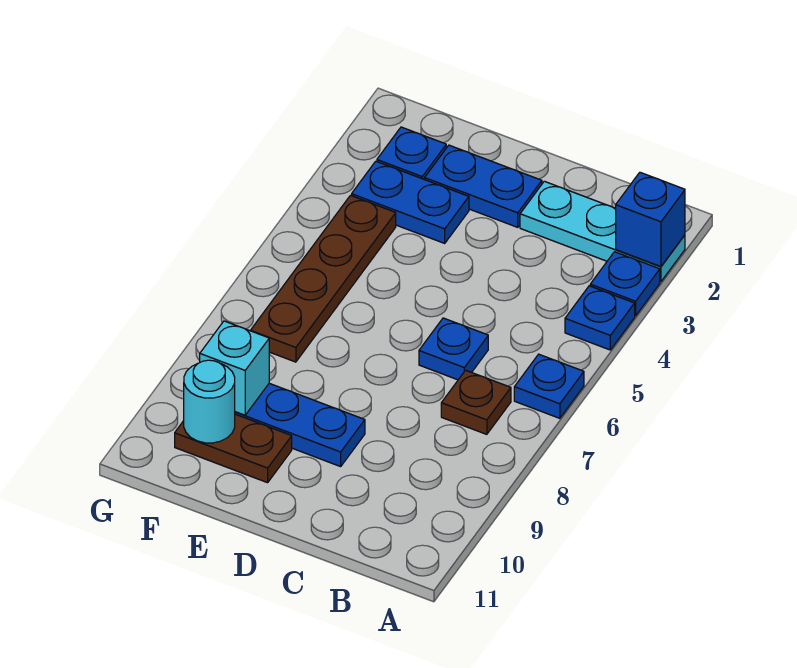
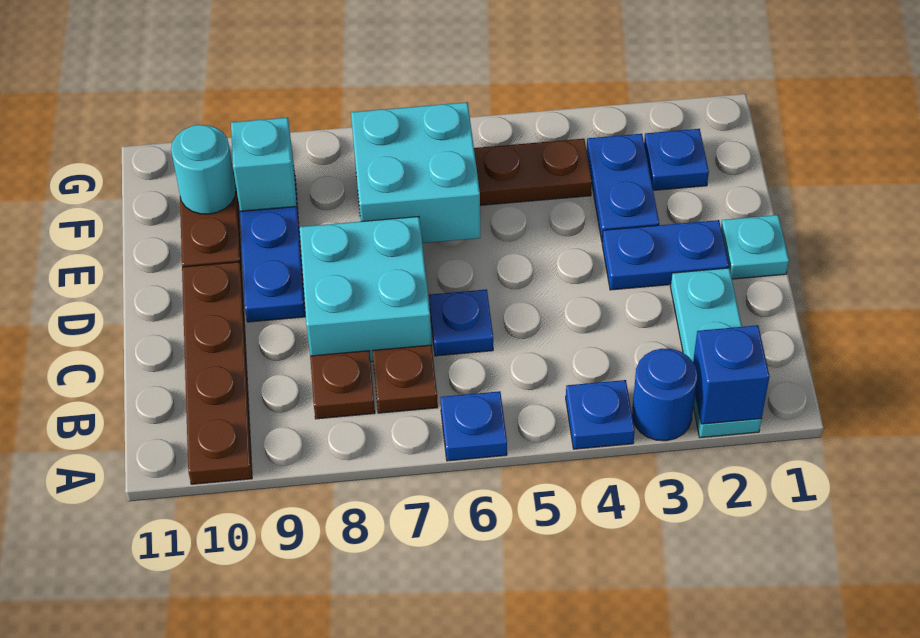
blue 1x1 plate [590,252,660,316] -> blue 1x1 round brick [632,348,697,441]
none -> brown 1x4 plate [182,262,252,484]
none -> brown 1x1 plate [310,351,375,419]
none -> cyan 2x2 brick [300,217,431,362]
none -> cyan 1x1 plate [721,215,789,279]
blue 1x2 plate [425,145,542,227] -> blue 1x2 plate turned to [602,220,729,290]
none -> cyan 2x2 brick [351,102,480,243]

